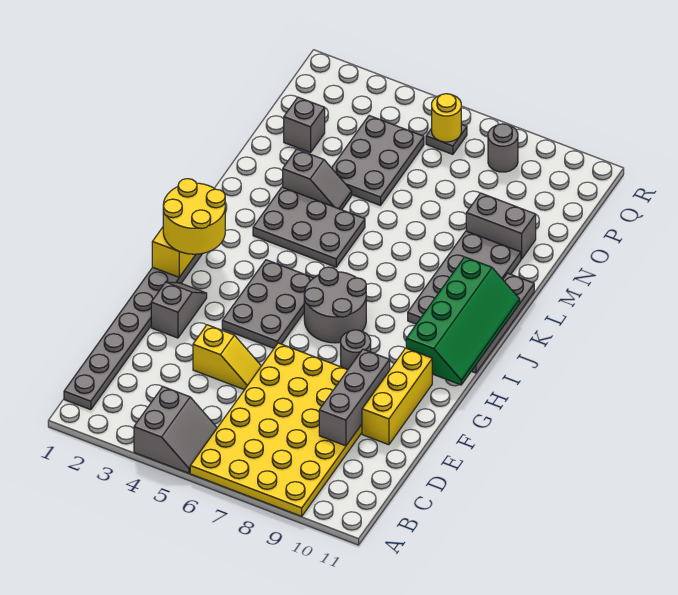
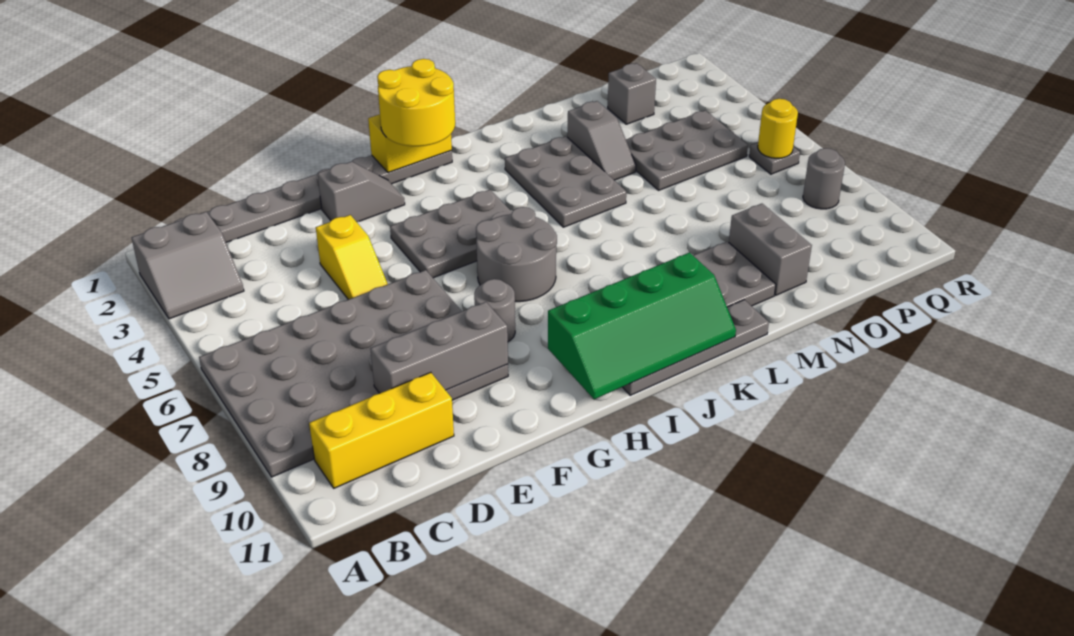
grey 2x2 slope [134,387,217,473] -> grey 2x2 slope moved to [132,212,244,319]
yellow 4x6 plate [190,343,362,516] -> grey 4x6 plate [199,270,508,477]
yellow 1x3 brick [362,348,432,445] -> yellow 1x3 brick moved to [309,372,454,488]

